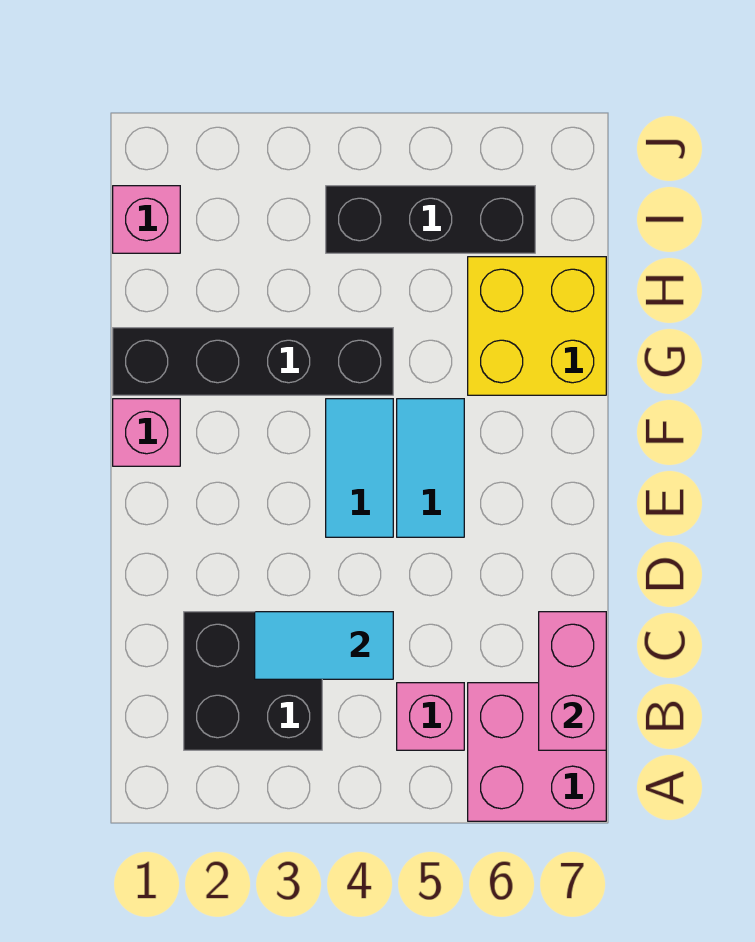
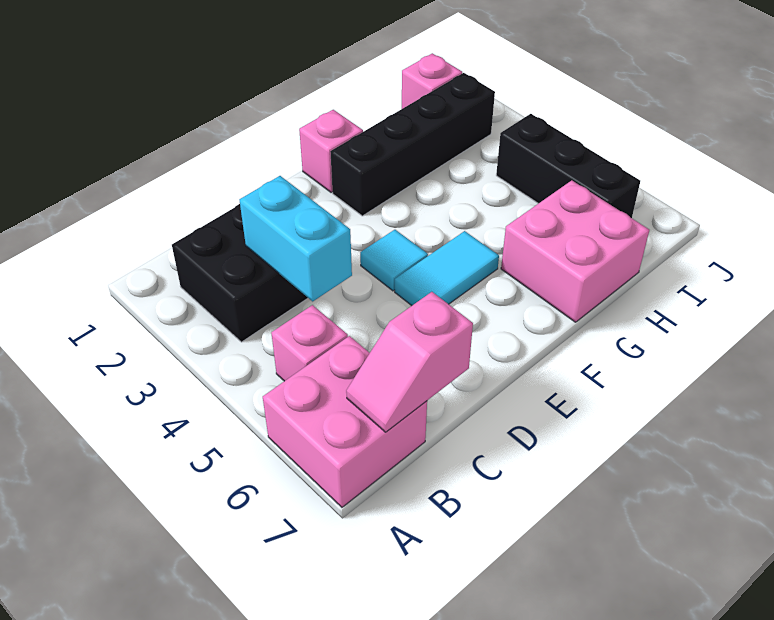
pink 1x2 brick [539,612,606,750] -> pink 1x2 slope [346,292,473,432]
cyan 1x2 tile [255,612,393,679] -> cyan 1x2 brick [240,176,352,301]
cyan 1x2 tile [326,399,393,537] -> cyan 1x1 tile [360,230,428,291]
black 1x4 brick [113,328,393,395] -> black 1x4 brick turned to [330,73,495,216]
yellow 2x2 brick [468,257,606,395] -> pink 2x2 brick [501,180,649,322]

